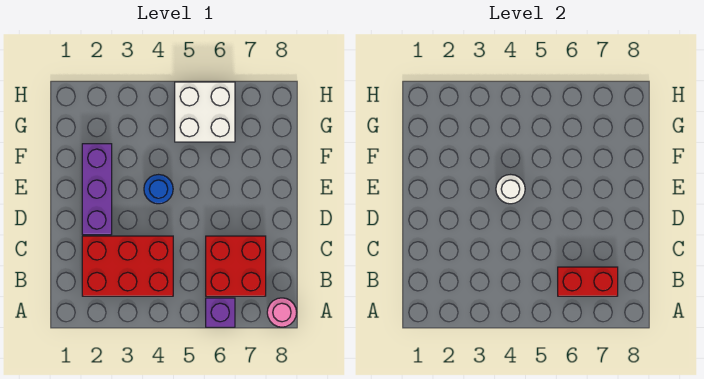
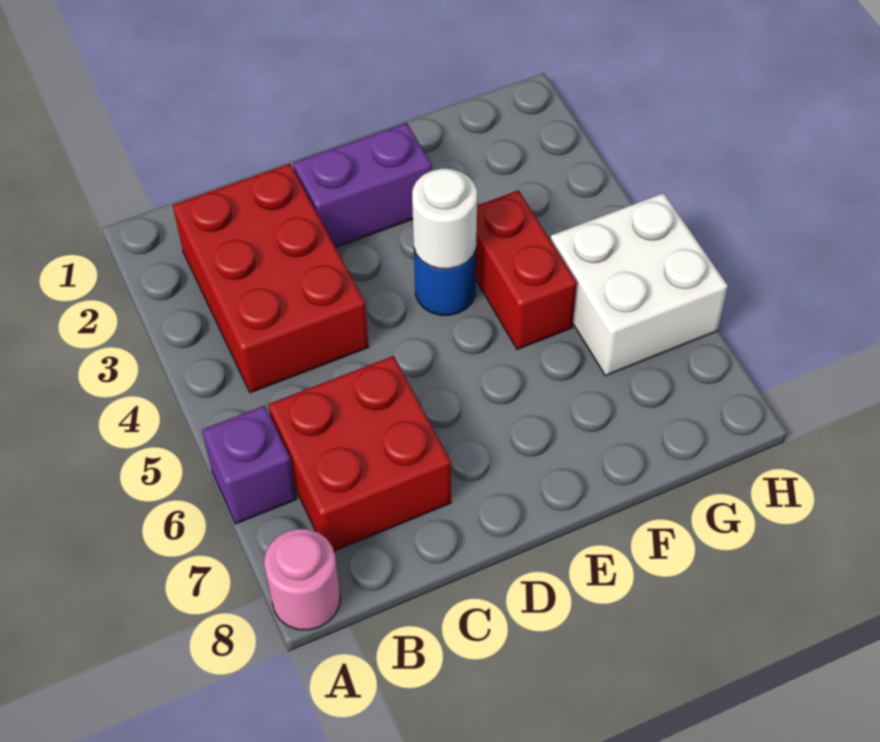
red 1x2 brick [558,267,618,296] -> red 1x2 brick moved to [476,190,577,349]
purple 1x3 brick [82,144,112,235] -> purple 1x2 brick [293,123,432,247]

